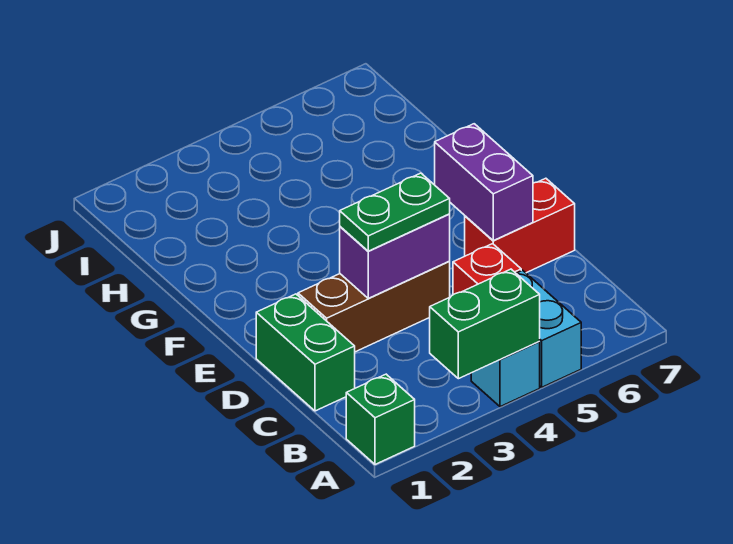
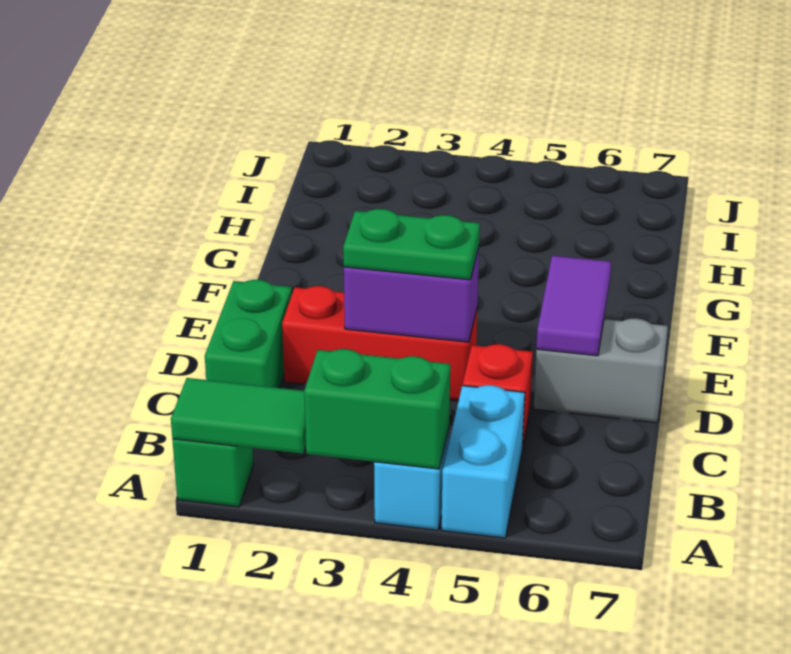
none -> green 1x2 tile [171,378,306,454]
brown 1x3 brick [298,262,450,352] -> red 1x3 brick [282,286,478,401]
red 1x2 brick [465,178,575,273] -> grey 1x2 brick [533,319,668,423]
purple 1x2 brick [435,124,533,241] -> purple 1x2 tile [536,256,611,356]

